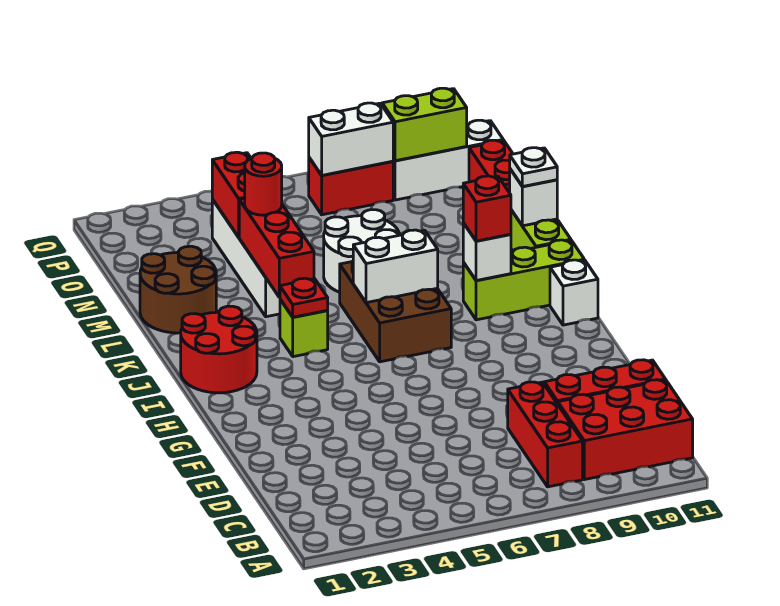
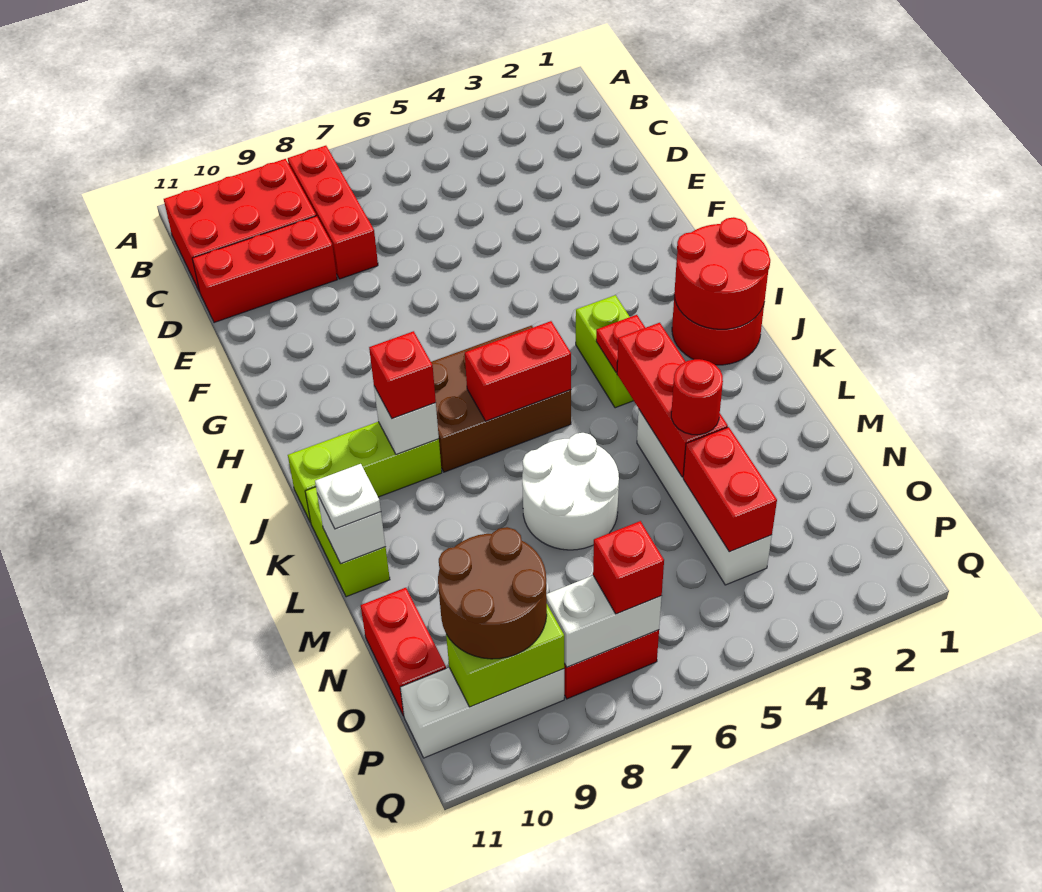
none -> red 2x2 round brick [674,217,770,329]
brown 2x3 brick [340,262,451,362] -> brown 2x3 brick turned to [431,326,571,472]
white 1x1 brick [550,260,598,325] -> none
lime 1x1 brick [280,299,328,357] -> lime 1x2 brick [576,295,634,408]
white 1x2 brick [353,230,438,303] -> red 1x2 brick [465,321,571,421]
brown 2x2 round brick [140,246,216,333] -> brown 2x2 round brick moved to [438,527,547,659]
none -> red 1x1 brick [593,521,664,614]

